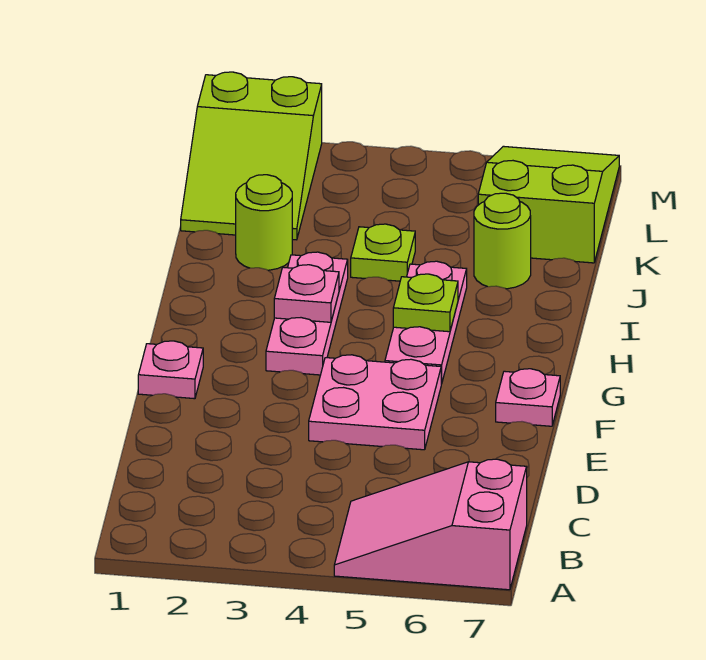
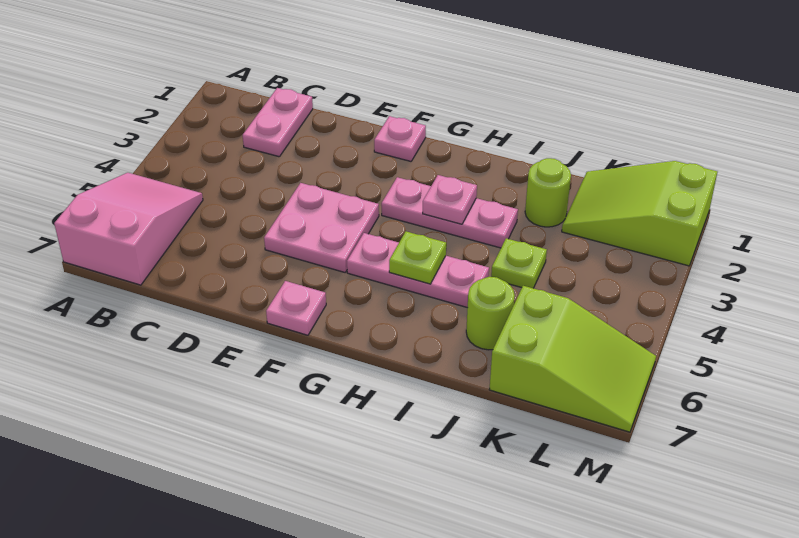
none -> pink 1x2 plate [243,88,313,157]

